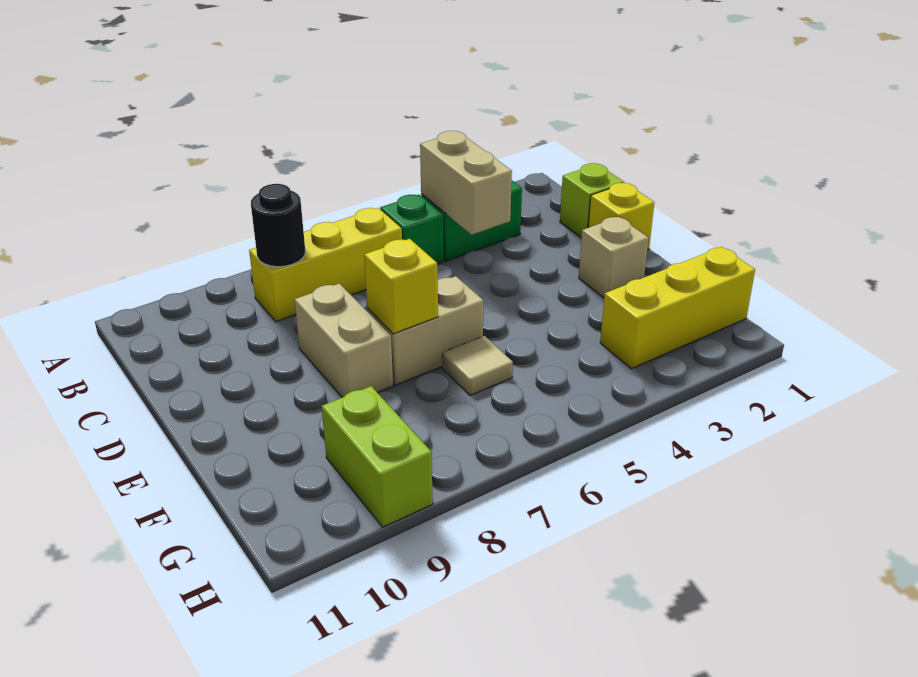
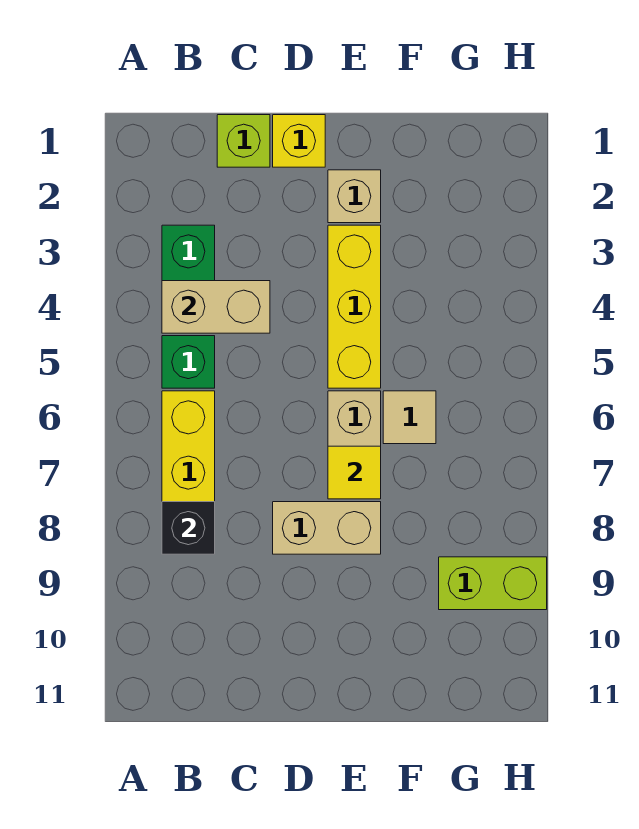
black 1x1 round brick [251,184,305,267] -> black 1x1 brick [162,502,215,554]
yellow 1x1 brick [364,239,438,334] -> yellow 1x1 tile [328,446,381,499]
yellow 1x3 brick [600,247,755,369] -> yellow 1x3 brick moved to [328,225,381,388]

